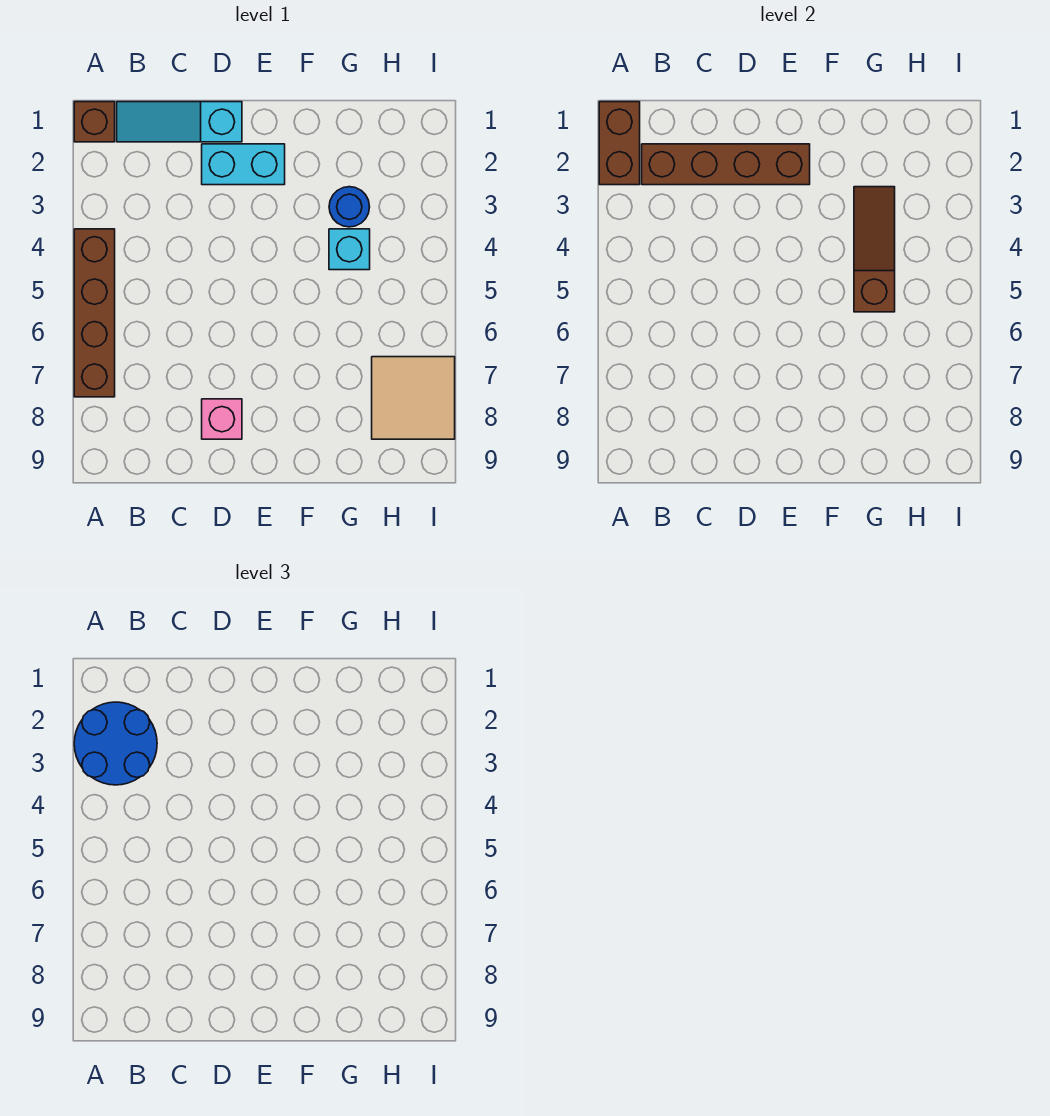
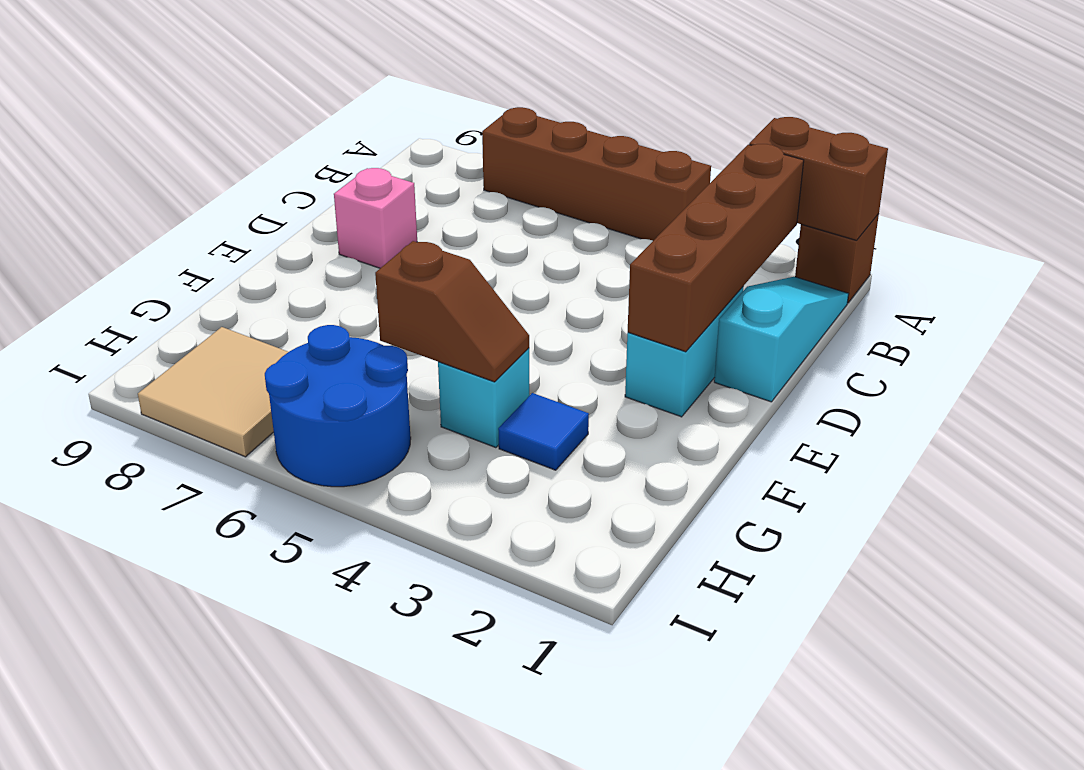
blue 2x2 round brick [74,702,157,785] -> blue 2x2 round brick moved to [265,325,411,487]
blue 1x1 round brick [329,187,370,227] -> blue 1x1 tile [498,393,589,470]
brown 1x3 slope [854,187,895,312] -> brown 1x2 slope [375,241,529,382]

